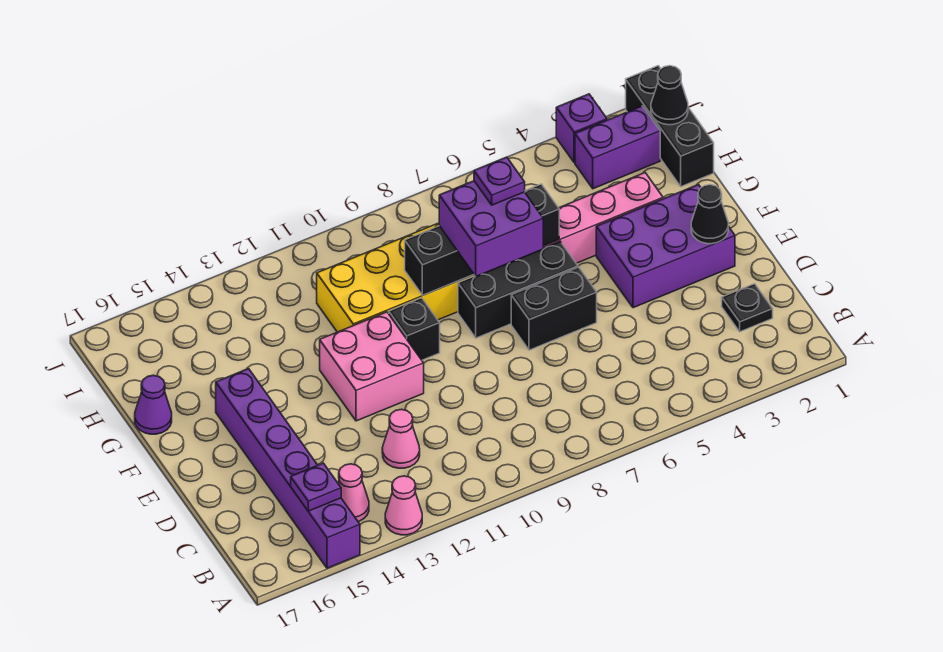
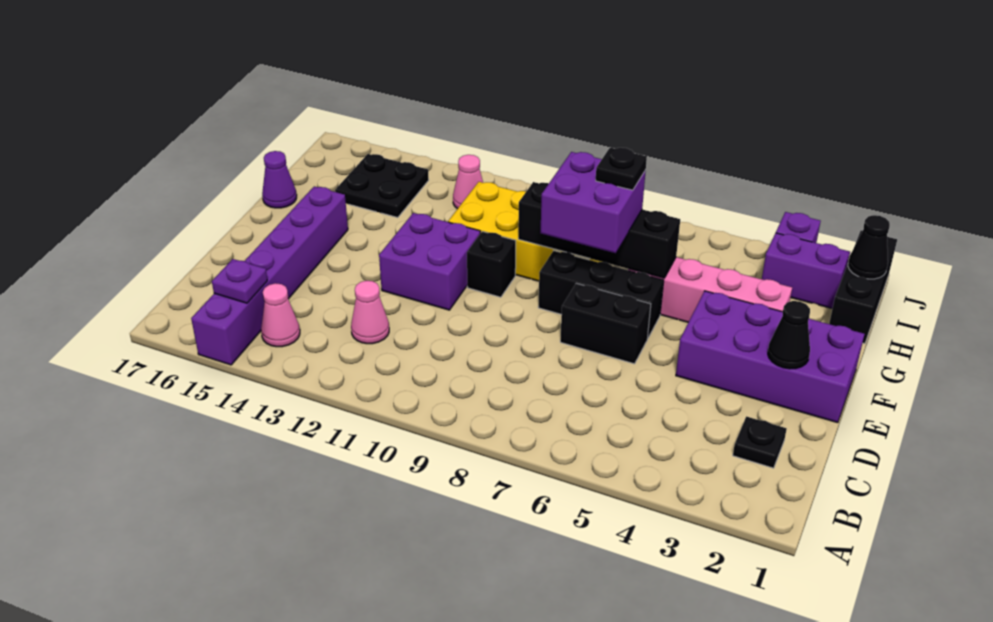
pink 1x1 cone [385,476,422,535] -> pink 1x1 cone moved to [453,155,483,209]
purple 2x3 brick [596,185,735,308] -> purple 2x4 brick [676,291,864,423]
pink 2x2 brick [320,312,424,421] -> purple 2x2 brick [379,213,480,310]
purple 1x1 plate [474,157,525,205] -> black 1x1 plate [596,147,647,190]
none -> black 2x2 plate [335,154,429,218]

